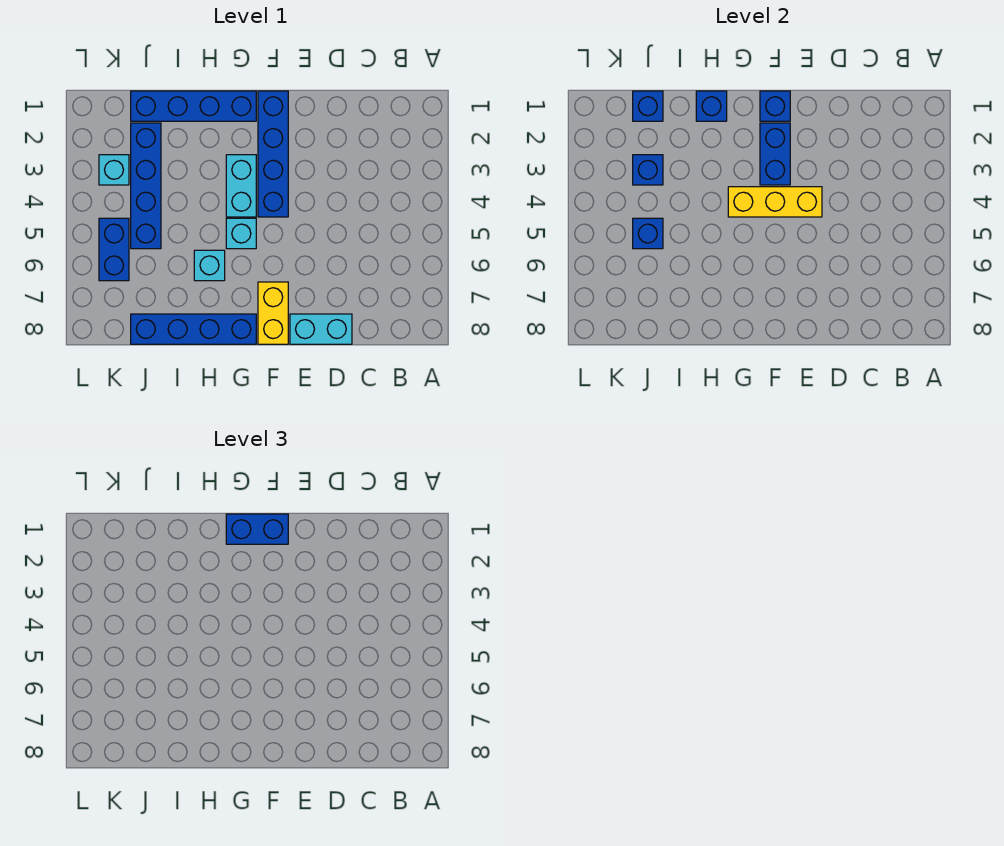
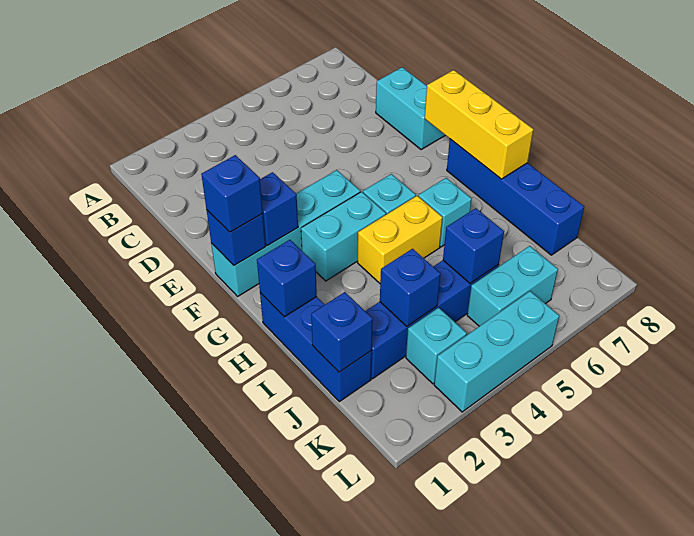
yellow 1x3 brick [728,187,822,217] -> yellow 1x3 brick moved to [425,70,533,179]
blue 1x4 brick [258,91,288,217] -> cyan 1x4 brick [211,170,360,296]
blue 1x2 brick [226,514,288,544] -> blue 1x1 brick [201,155,263,232]
blue 1x2 brick [760,123,790,185] -> blue 1x1 brick [260,172,298,246]
yellow 1x2 brick [258,282,288,344] -> yellow 1x2 brick moved to [358,196,443,283]
blue 1x4 brick [131,91,256,121] -> blue 1x3 brick [260,293,372,402]
blue 1x2 brick [99,218,129,281] -> cyan 1x2 brick [467,246,558,326]
none -> cyan 1x3 brick [434,291,559,412]

